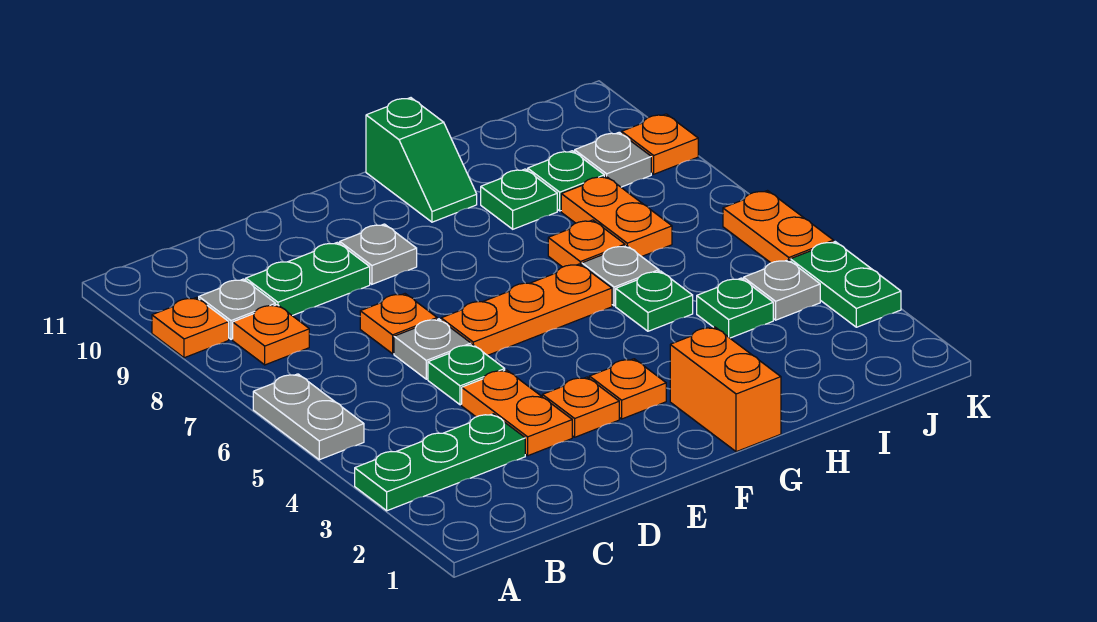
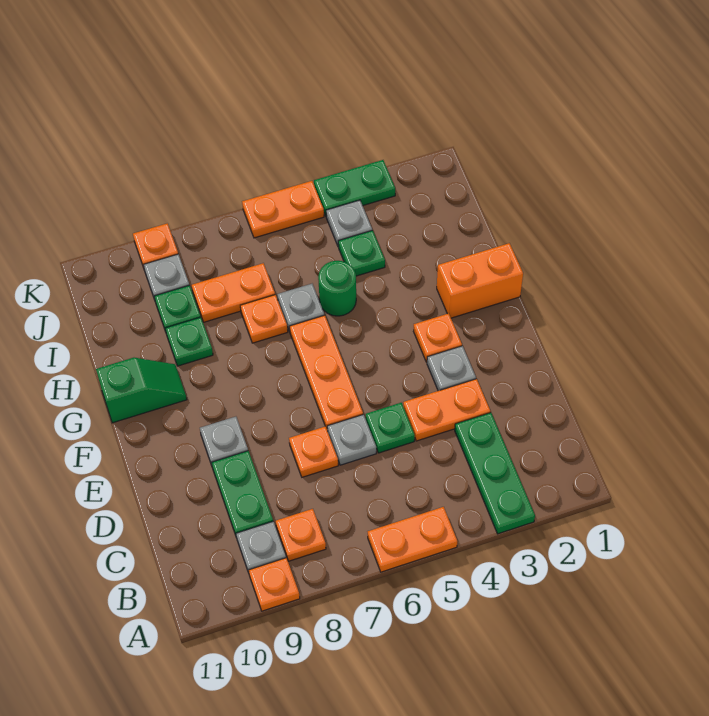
grey 1x2 plate [253,374,364,460] -> orange 1x2 plate [368,507,457,572]
orange 1x1 plate [542,377,619,437] -> grey 1x1 plate [427,346,476,391]
green 1x1 plate [616,271,693,331] -> green 1x1 round brick [318,261,356,316]

